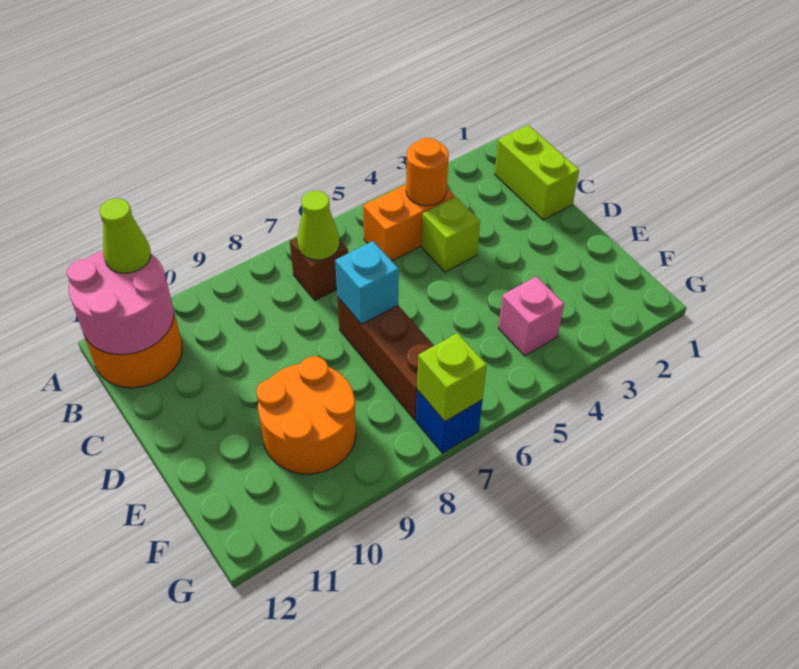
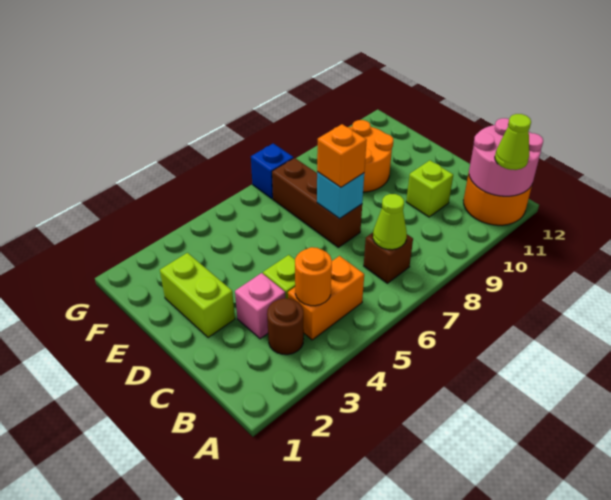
lime 1x2 brick [495,125,579,220] -> lime 1x2 brick moved to [160,253,235,338]
none -> brown 1x1 round brick [267,298,304,355]
none -> orange 1x1 brick [317,124,367,187]
pink 1x1 brick [498,276,564,356] -> pink 1x1 brick moved to [235,273,285,339]
lime 1x1 brick [417,333,487,421] -> lime 1x1 brick moved to [406,160,453,217]

